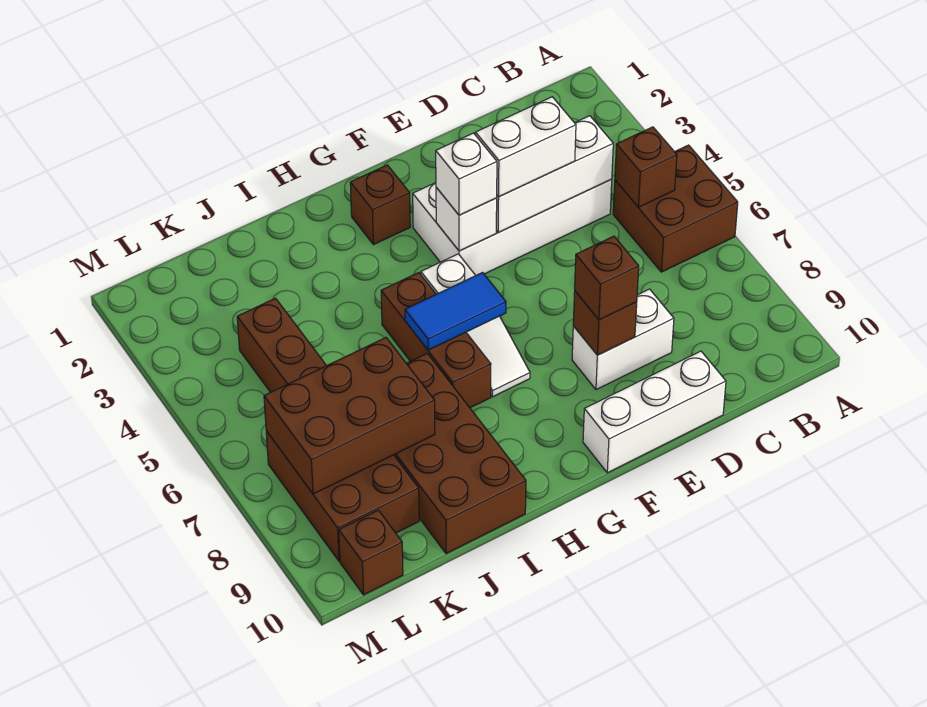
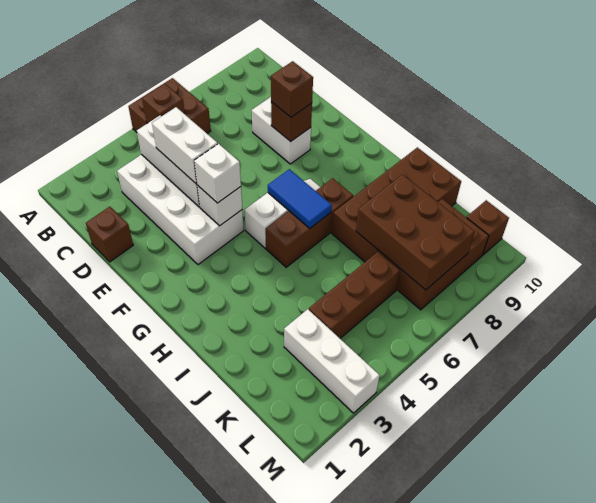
white 1x3 brick [583,351,726,473] -> white 1x3 brick moved to [284,309,380,413]
brown 1x1 brick [350,165,410,245] -> brown 1x1 brick moved to [86,207,133,262]

